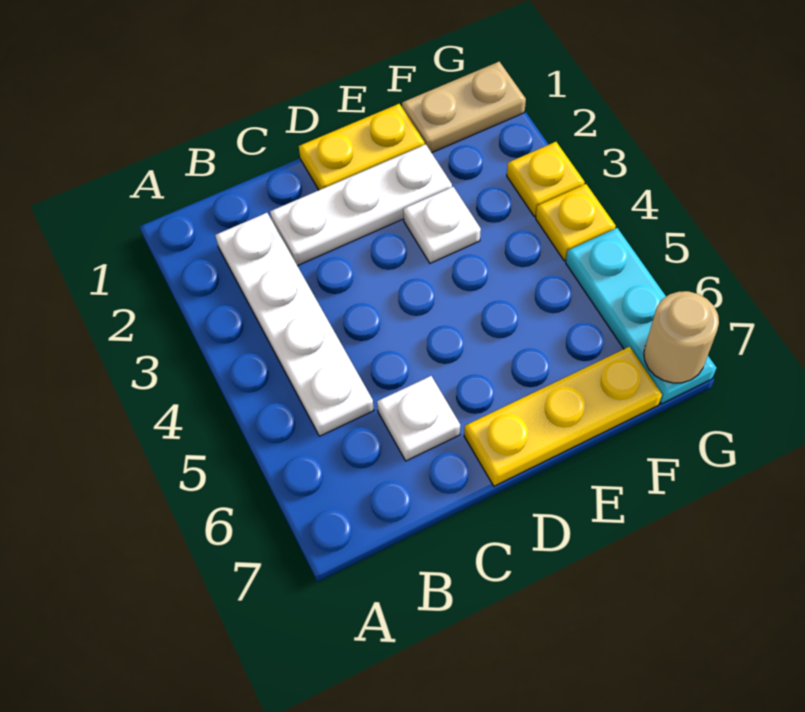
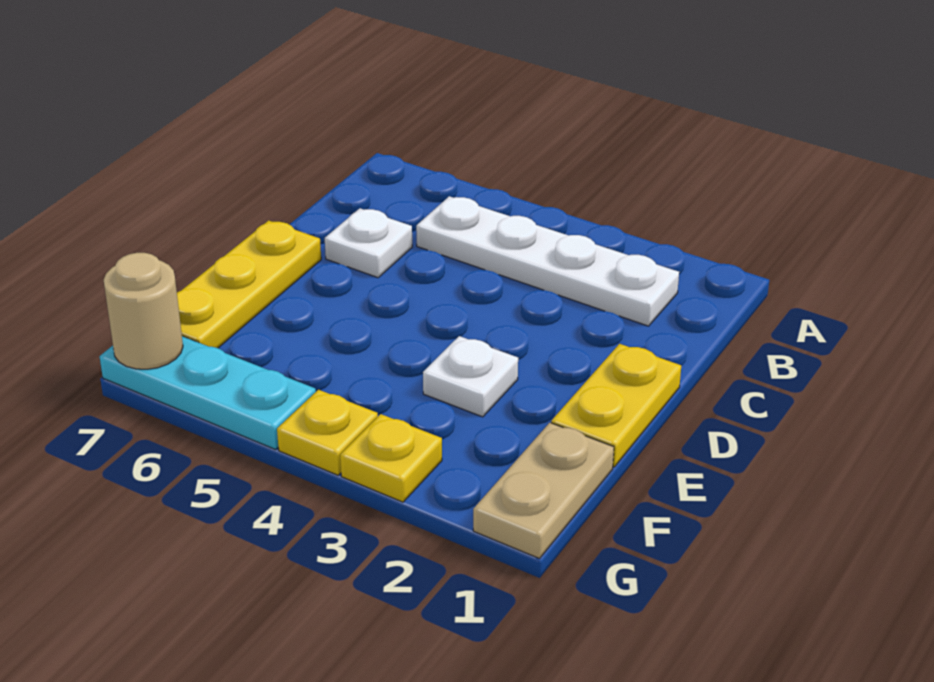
white 1x3 plate [270,144,452,266] -> none

